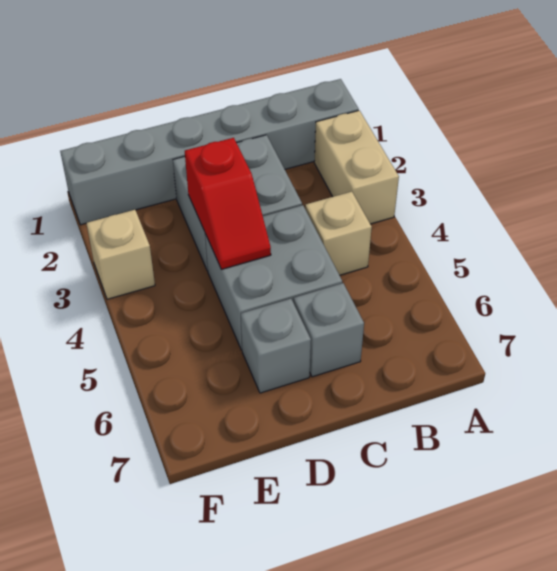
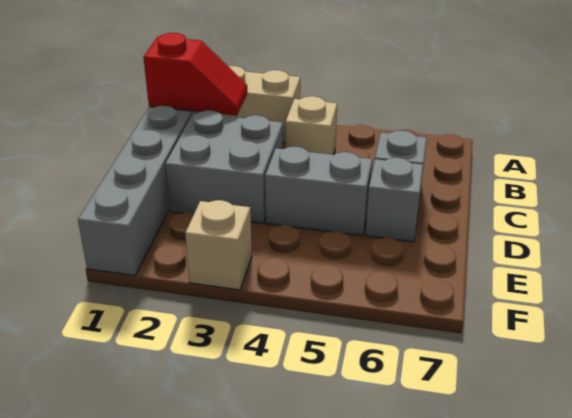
grey 2x2 brick [205,205,342,350] -> grey 1x2 brick [265,147,372,236]
red 1x2 slope [185,138,271,269] -> red 1x2 slope moved to [143,33,247,116]

